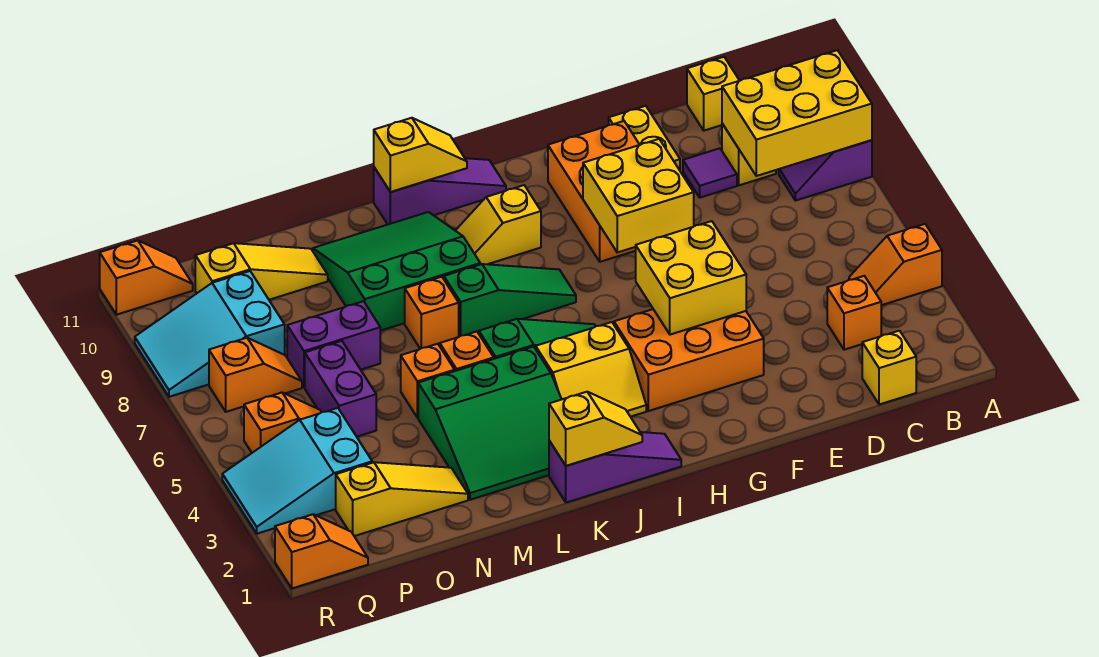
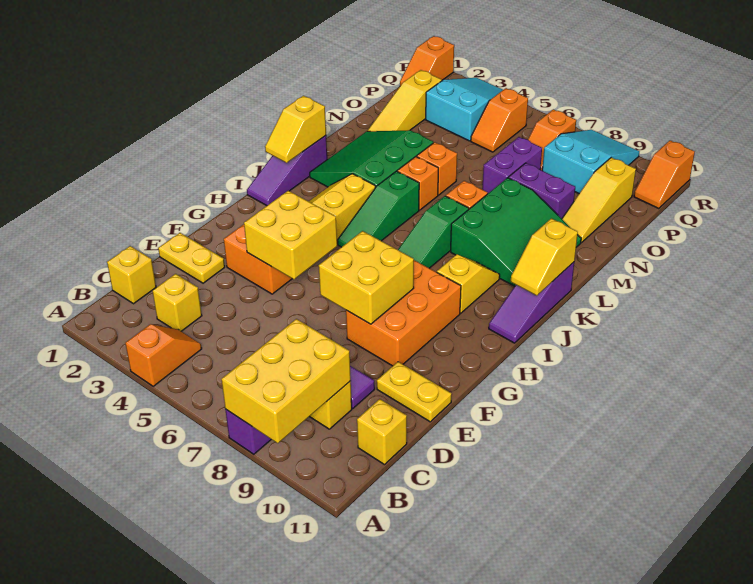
orange 1x1 brick [827,276,881,350] -> yellow 1x1 brick [152,274,202,331]
none -> yellow 1x2 plate [158,233,225,283]
orange 2x3 brick [548,121,639,262] -> orange 2x3 brick turned to [346,260,461,366]
purple 1x2 brick [305,341,376,437] -> purple 1x2 brick moved to [508,163,575,219]

